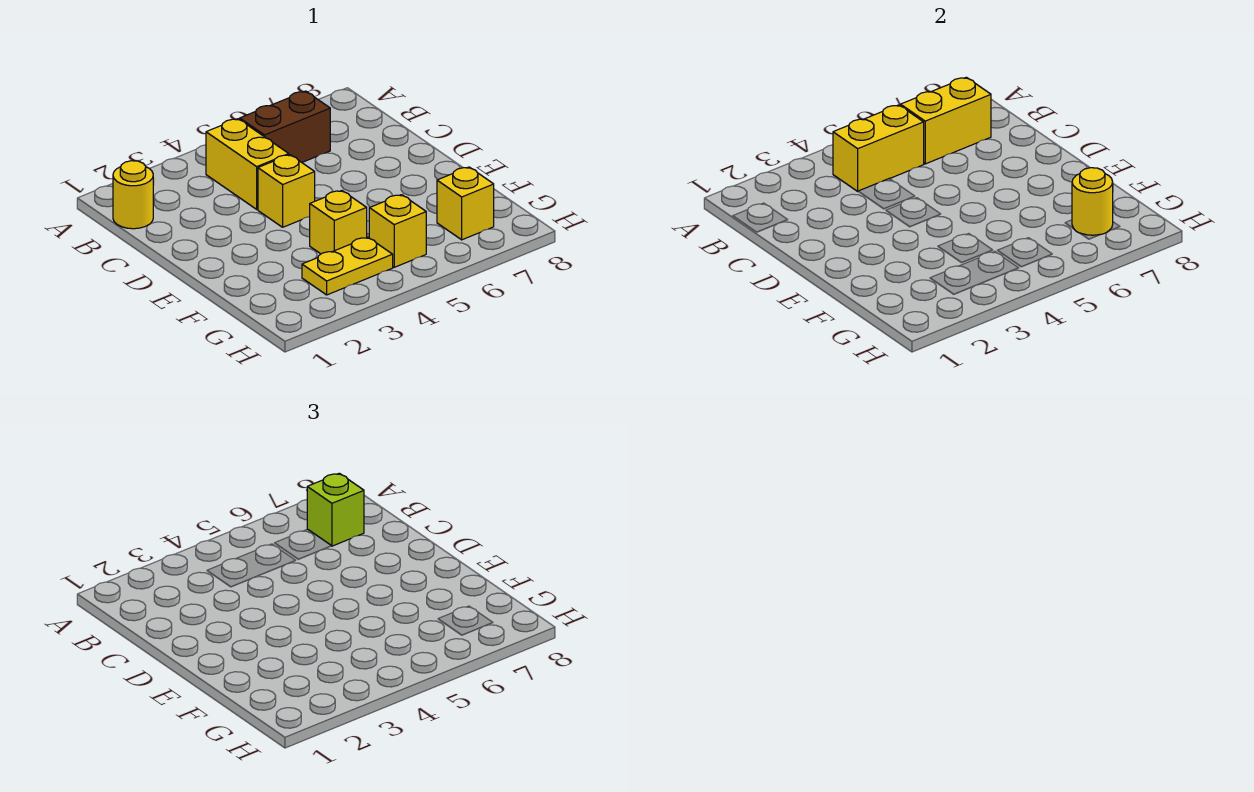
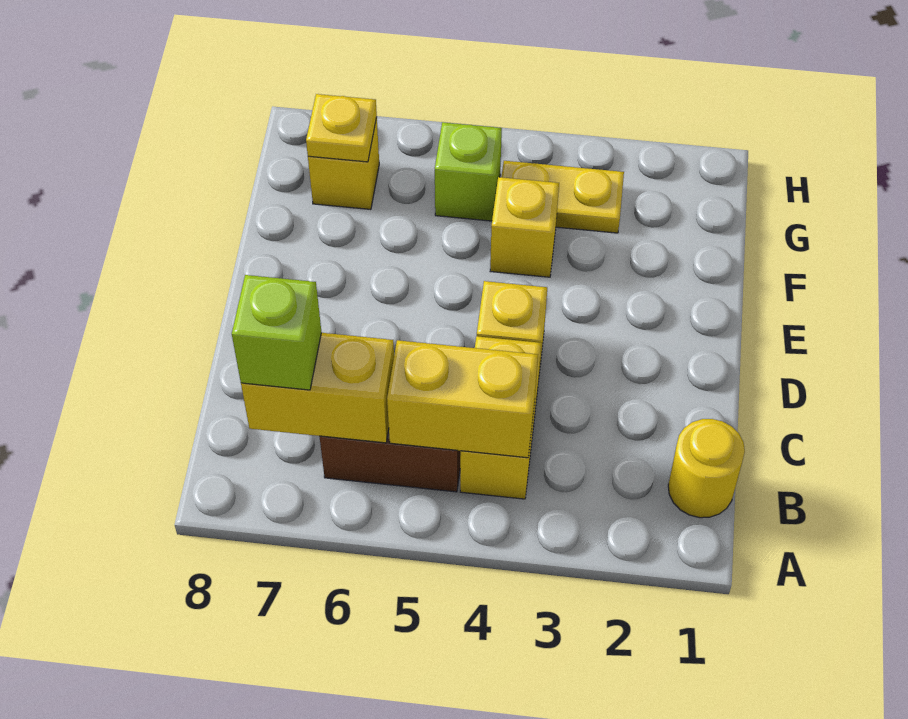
yellow 1x1 brick [369,195,426,267] -> lime 1x1 brick [435,122,502,221]
yellow 1x1 round brick [1072,168,1113,235] -> yellow 1x1 plate [306,94,377,162]

